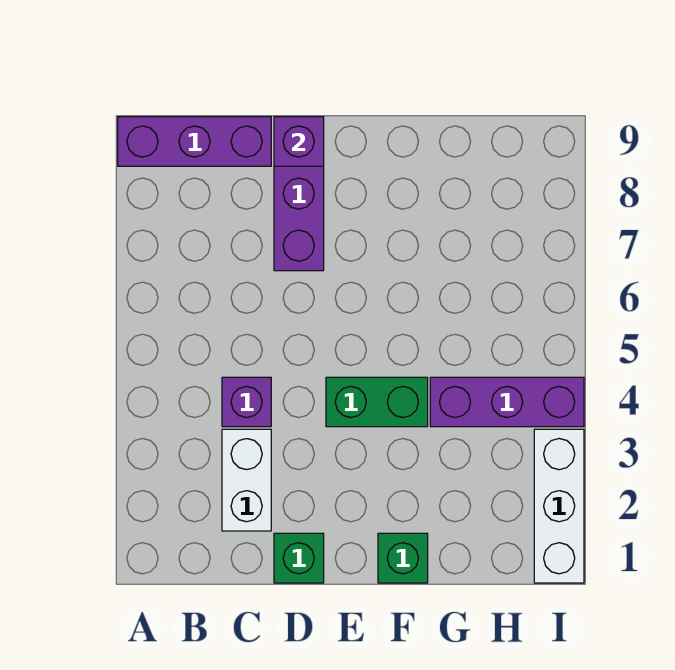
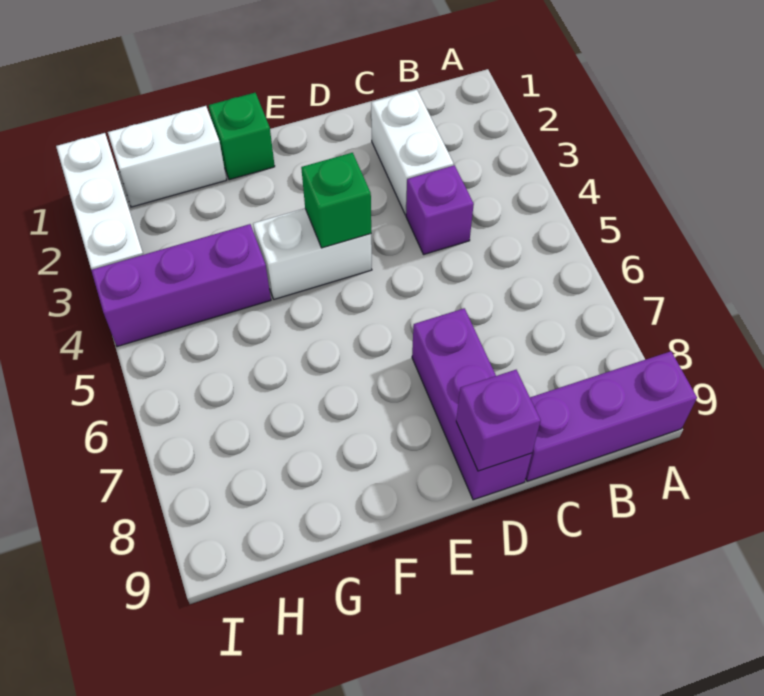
green 1x1 brick [274,533,324,583] -> green 1x1 brick moved to [301,153,371,248]
green 1x2 brick [326,377,428,427] -> white 1x2 brick [253,208,372,299]
none -> white 1x2 brick [108,106,227,207]

